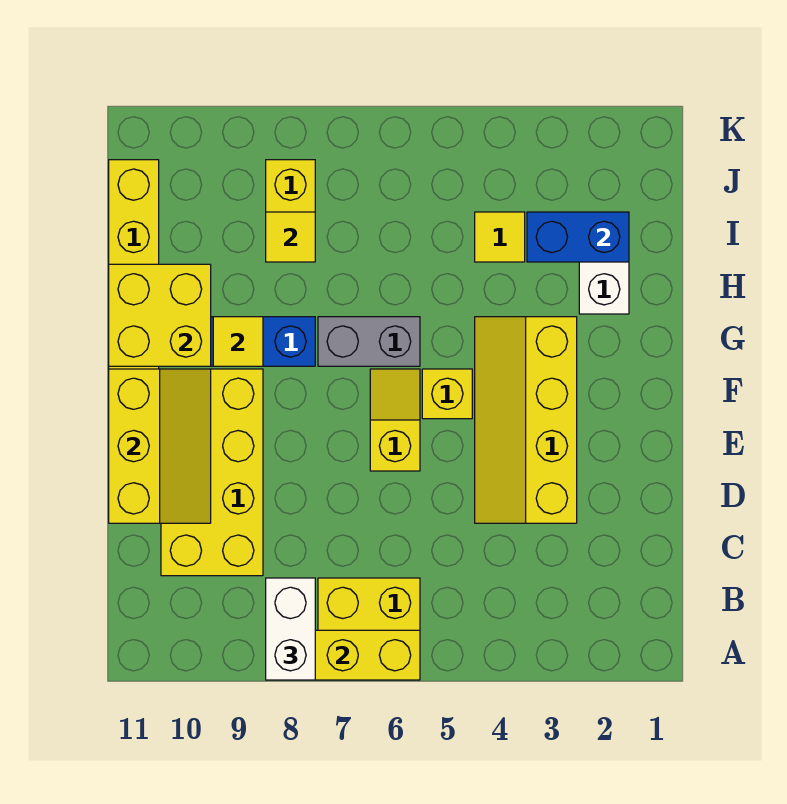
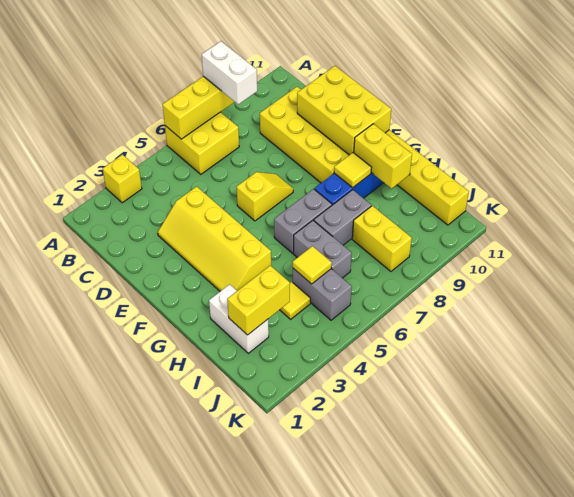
yellow 2x4 slope [475,317,577,523] -> yellow 2x4 slope turned to [158,186,271,291]
yellow 2x3 slope [109,369,211,523] -> yellow 2x3 brick [297,66,391,155]
yellow 1x2 slope [370,369,420,471] -> yellow 1x2 slope turned to [237,172,293,221]
yellow 1x1 brick [422,369,472,419] -> yellow 1x1 brick moved to [103,155,142,203]
yellow 2x2 brick [109,264,211,366] -> yellow 1x2 brick [354,124,412,188]
none -> grey 1x2 brick [293,220,352,278]
none -> grey 1x2 brick [314,190,371,245]
blue 1x2 brick [527,212,629,262] -> yellow 1x2 brick [227,265,290,335]
none -> grey 1x2 brick [293,268,352,320]
yellow 1x1 tile [266,212,315,262] -> yellow 1x1 tile moved to [293,246,332,284]

